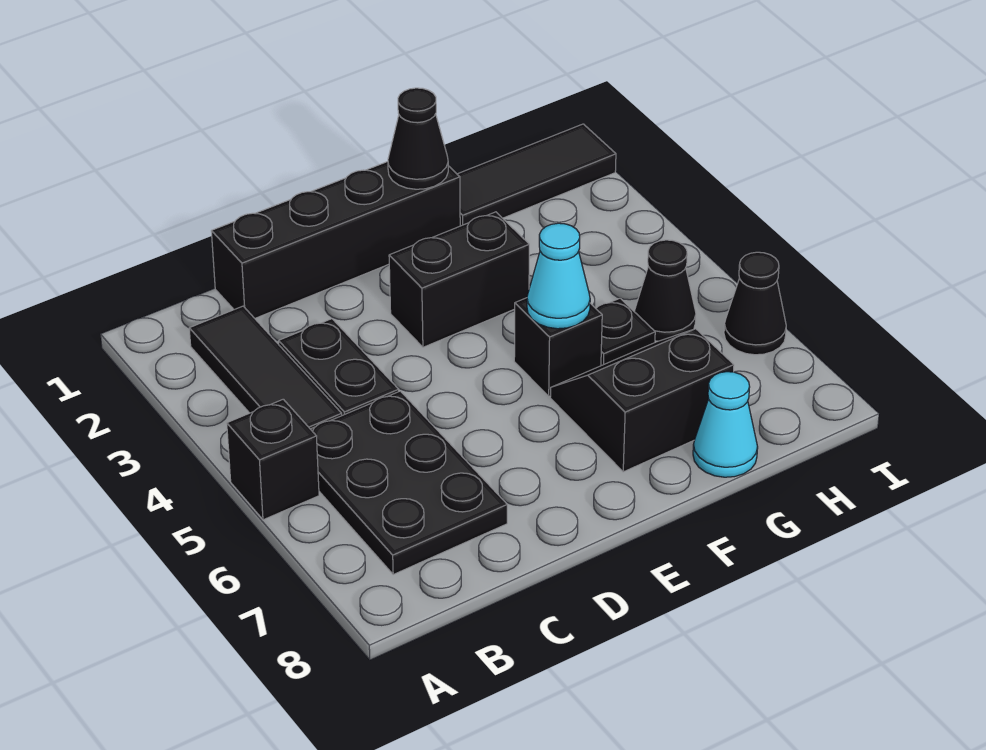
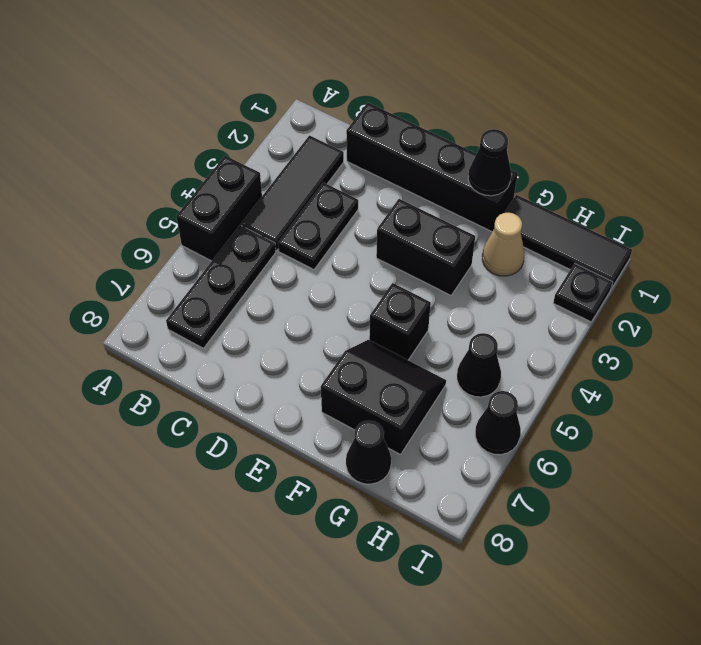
black 1x1 brick [227,399,319,520] -> black 1x2 brick [177,156,262,261]
black 2x3 plate [311,391,507,574] -> black 1x3 plate [166,225,276,348]
cyan 1x1 cone [527,223,590,329] -> none
none -> tan 1x1 cone [482,213,525,276]
black 1x1 plate [596,298,655,366] -> black 1x1 plate moved to [553,263,613,322]
cyan 1x1 cone [693,372,758,477] -> black 1x1 cone [346,421,391,484]

